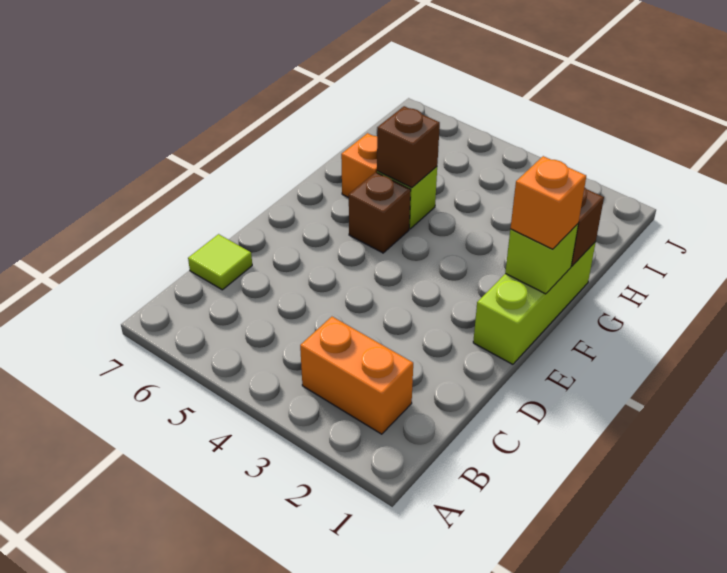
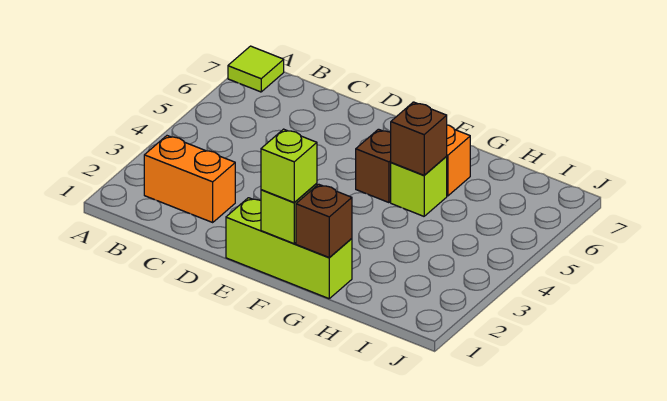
orange 1x2 brick [300,317,413,434] -> orange 1x2 brick turned to [144,136,235,222]
lime 1x1 tile [188,234,252,290] -> lime 1x1 tile moved to [228,46,284,92]
orange 1x1 brick [510,156,586,249] -> lime 1x1 brick [261,129,317,203]

